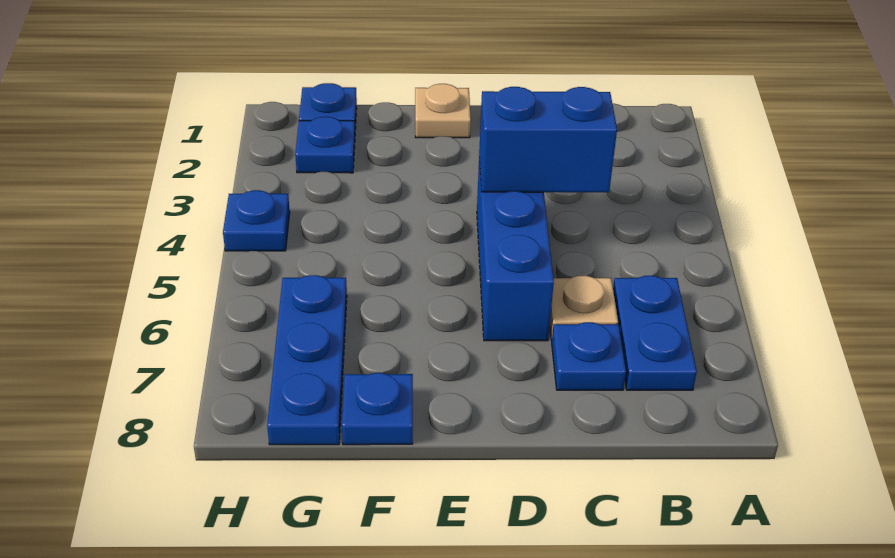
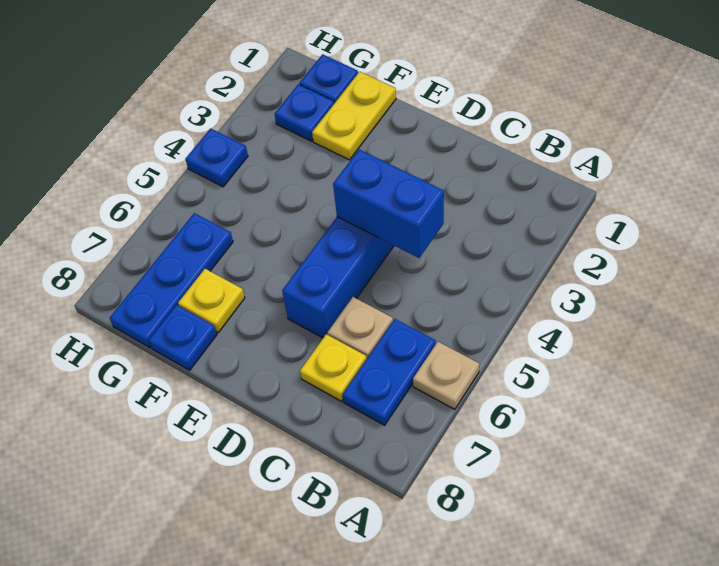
blue 1x1 plate [552,322,626,390] -> yellow 1x1 plate [300,334,367,401]
tan 1x1 plate [415,84,471,138] -> tan 1x1 plate moved to [413,342,479,409]
none -> yellow 1x2 plate [312,72,396,160]
none -> yellow 1x1 plate [178,269,245,333]

